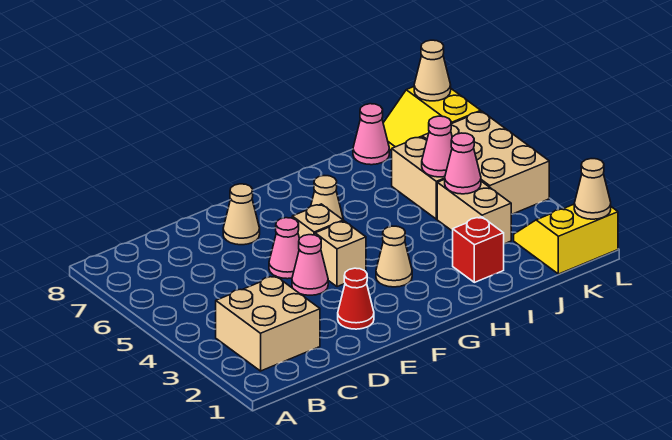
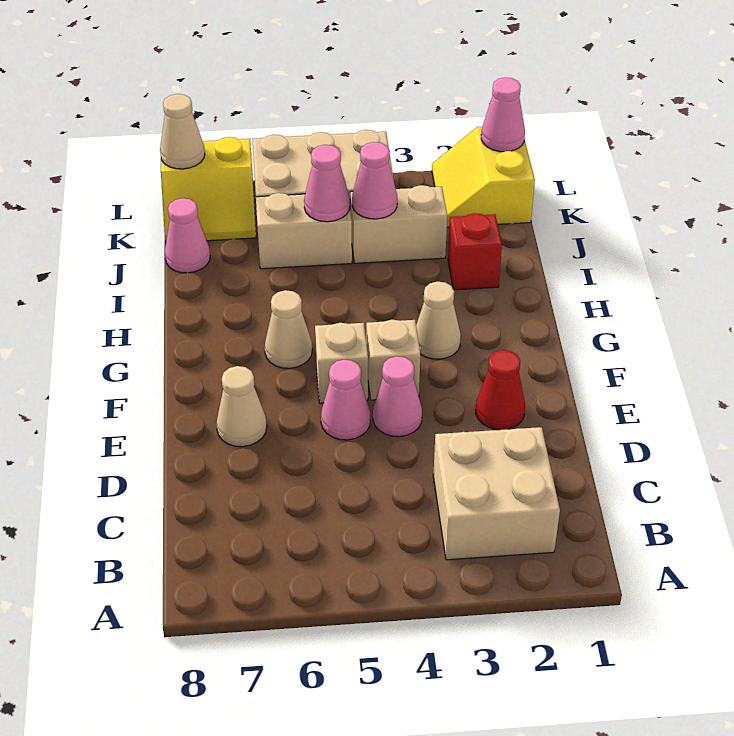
tan 1x1 cone [574,159,611,219] -> pink 1x1 cone [481,78,525,152]

